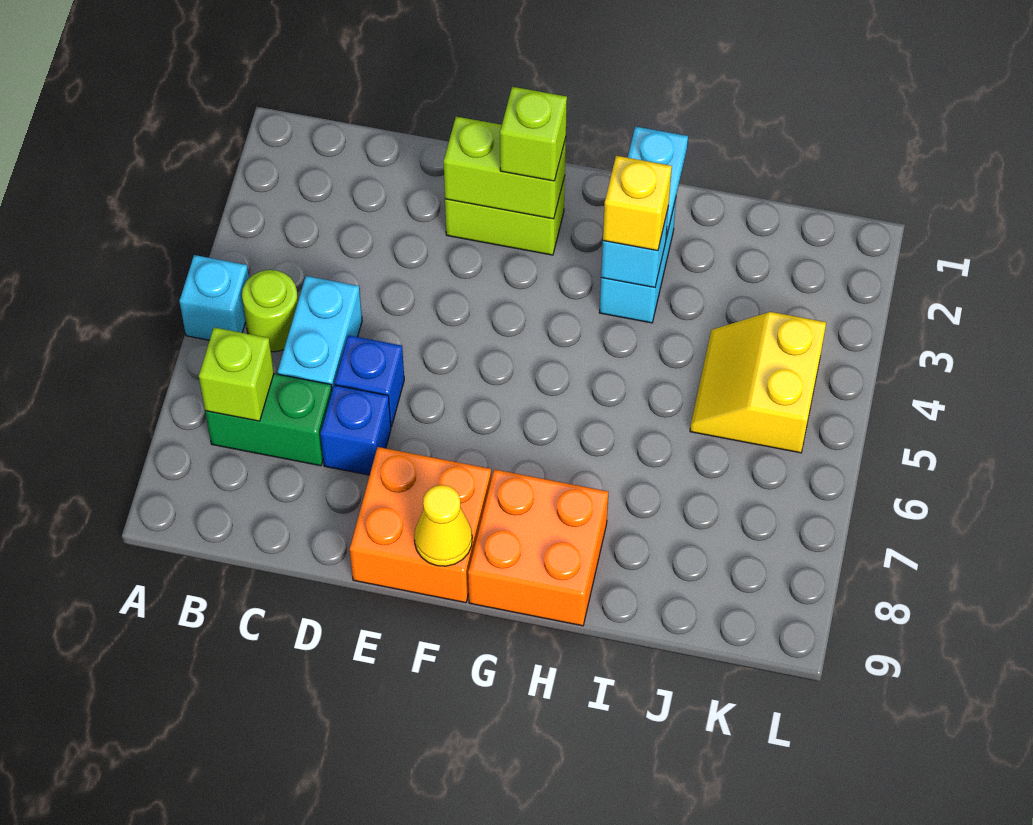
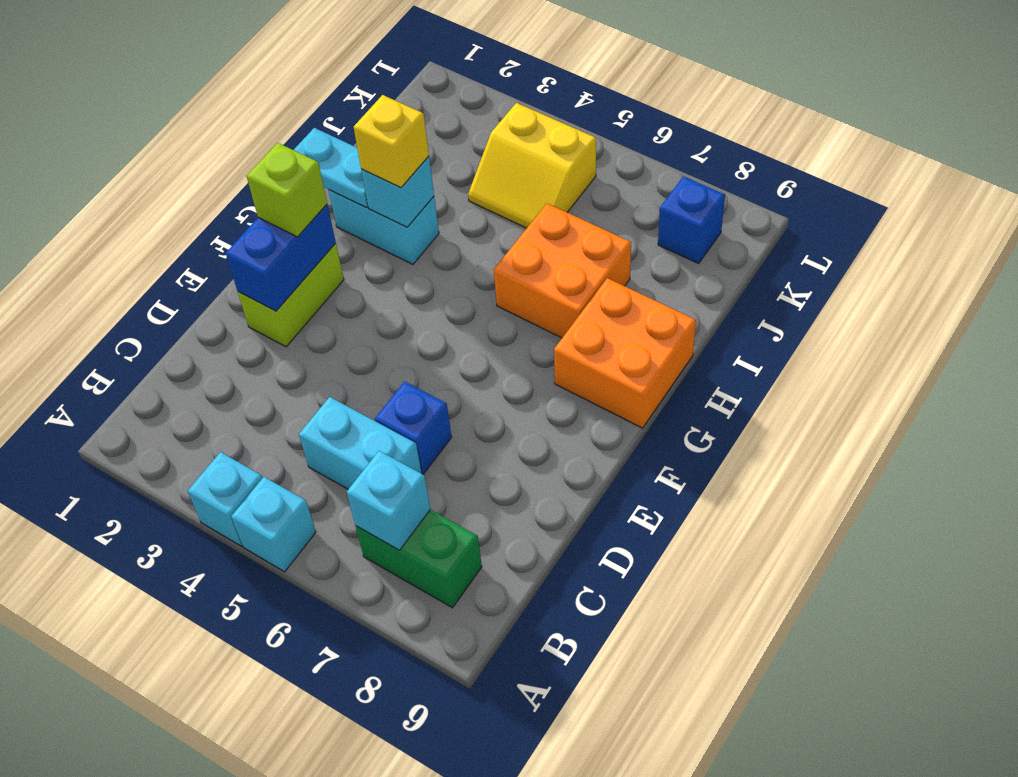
none -> cyan 1x1 brick [188,452,262,546]
lime 1x1 round brick [242,270,298,352] -> none
green 1x2 brick [205,374,332,466] -> green 1x2 brick turned to [356,510,482,608]
lime 1x1 brick [199,328,274,421] -> cyan 1x1 brick [347,451,430,550]
blue 1x1 brick [320,385,391,475] -> blue 1x1 brick moved to [658,176,725,263]
lime 1x2 brick [444,117,566,219] -> blue 1x2 brick [226,204,336,311]
orange 2x2 brick [350,447,491,603] -> orange 2x2 brick moved to [494,203,631,338]
yellow 1x1 cone [414,485,472,566] -> none

